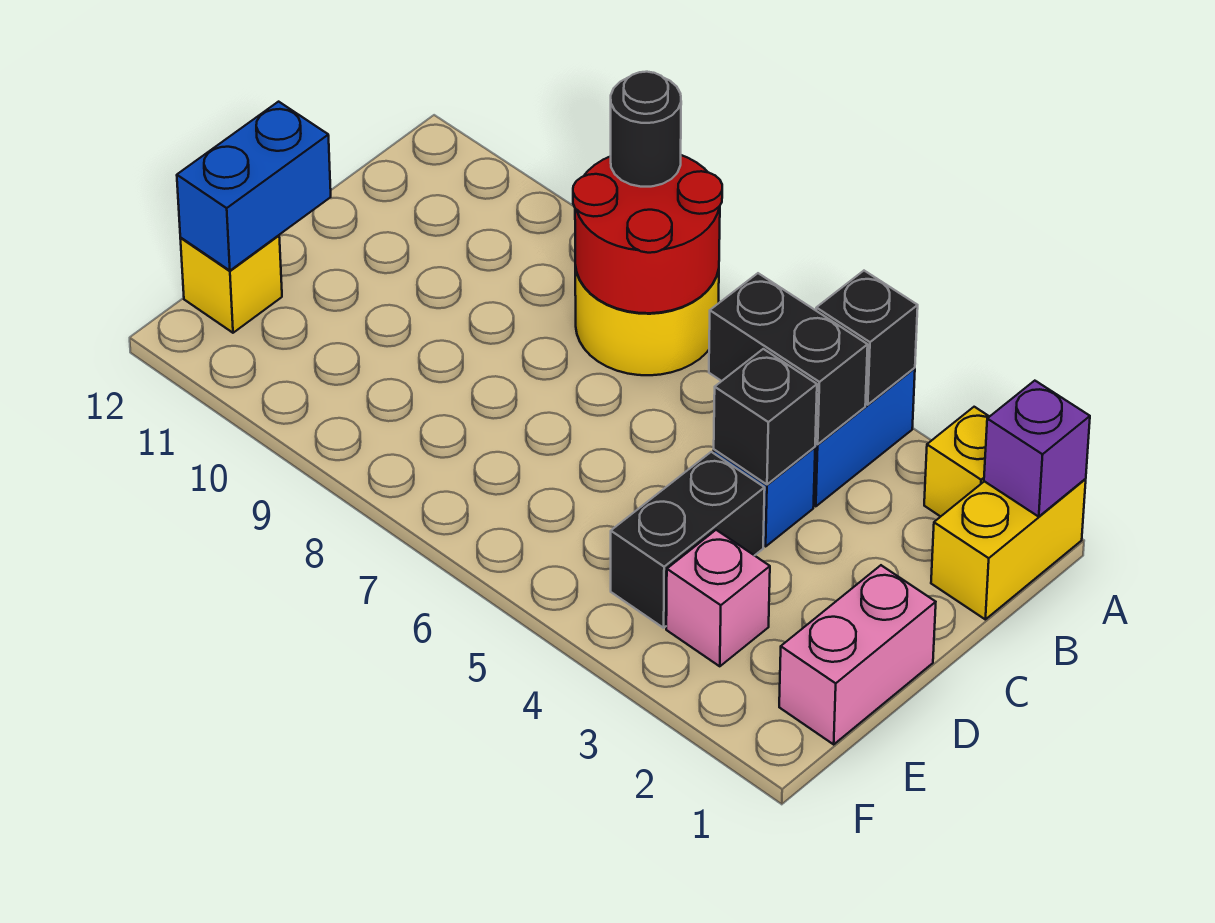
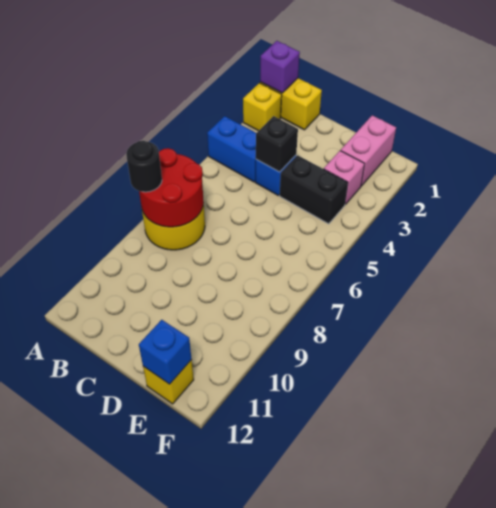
black 1x1 brick [816,271,918,405] -> none
black 1x2 brick [709,273,868,444] -> none
pink 1x2 brick [779,565,936,744] -> pink 1x2 brick turned to [341,115,396,186]
blue 1x2 brick [177,102,331,271] -> blue 1x1 brick [139,320,192,384]

